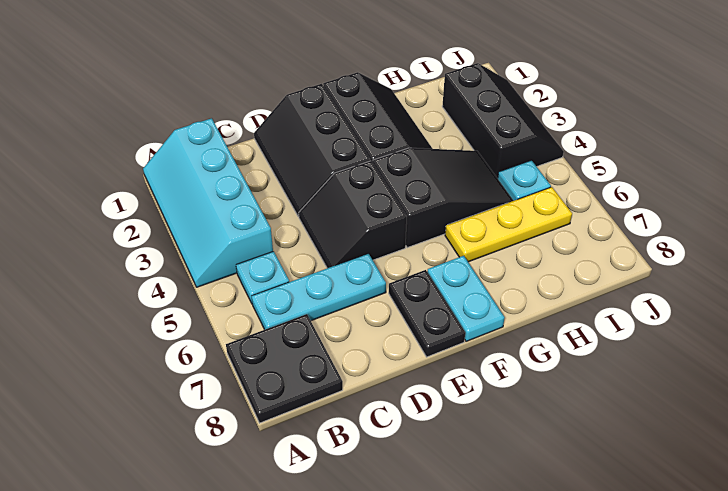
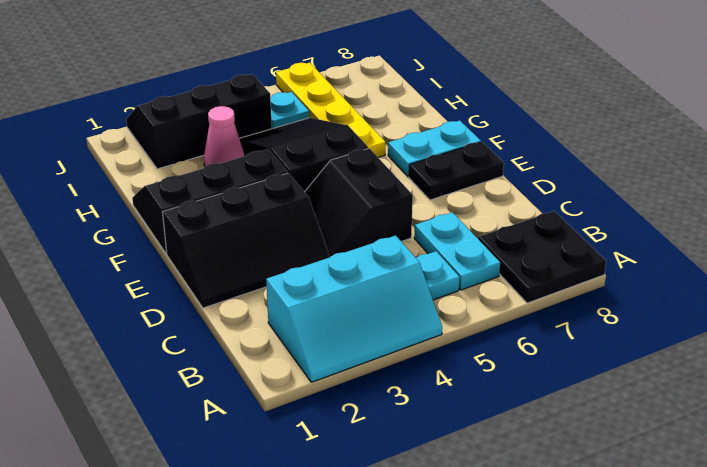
cyan 2x4 slope [143,118,273,287] -> cyan 2x3 slope [266,236,442,382]
cyan 1x3 plate [252,254,386,330] -> cyan 1x2 plate [414,212,500,290]
black 2x2 slope [299,161,407,268] -> black 2x2 slope turned to [305,148,413,257]
yellow 1x3 plate [445,187,572,262] -> yellow 1x4 plate [276,63,385,157]
none -> pink 1x1 cone [204,106,244,167]

